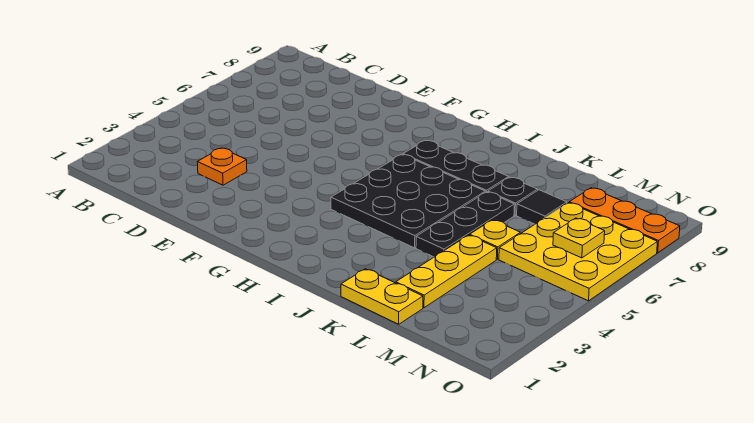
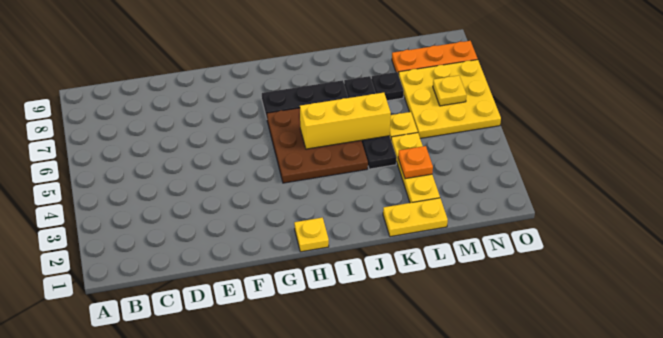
orange 1x1 plate [197,148,247,185] -> orange 1x1 plate moved to [398,146,433,179]
none -> yellow 1x1 plate [294,218,329,252]
black 3x3 plate [331,155,485,248] -> brown 3x3 plate [267,108,368,183]
none -> yellow 1x3 brick [300,93,391,149]
black 1x1 tile [517,190,567,224] -> black 1x1 plate [371,72,404,101]

